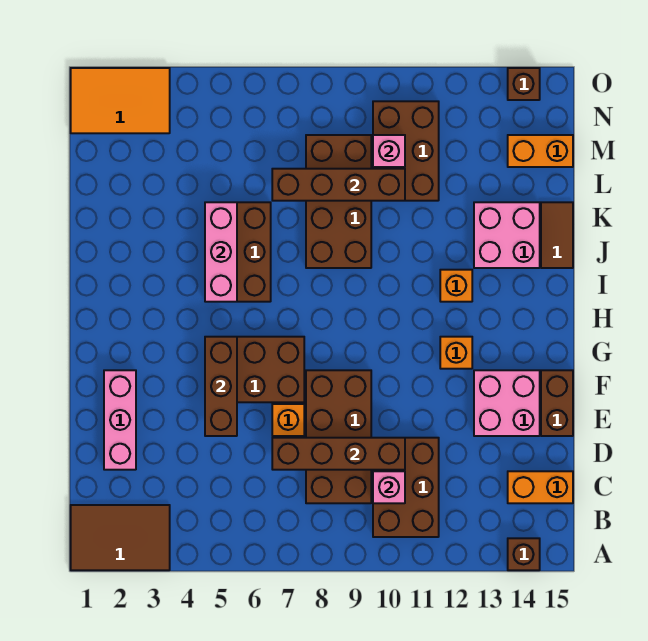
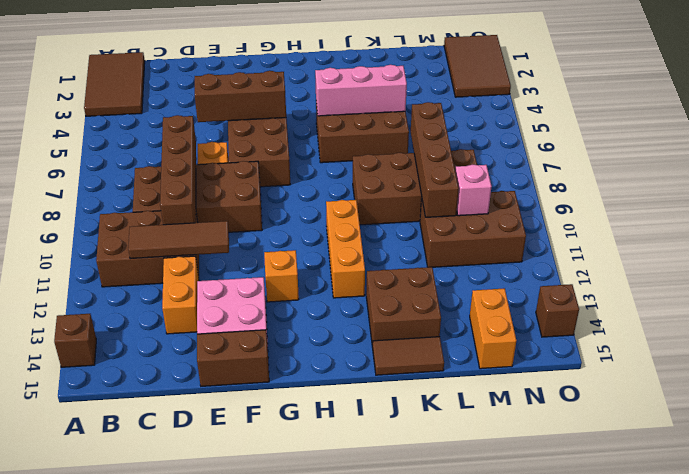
pink 1x1 brick [373,471,405,503] -> none
none -> brown 1x3 tile [128,221,229,259]
orange 1x2 brick [508,471,573,503] -> orange 1x2 brick moved to [162,256,199,334]
pink 1x3 brick [104,370,136,470] -> none
orange 1x1 brick [440,270,472,302] -> orange 1x3 brick [326,200,365,298]
pink 2x2 brick [474,202,540,268] -> brown 2x2 brick [366,267,441,347]
orange 2x3 tile [71,68,170,133] -> brown 2x3 tile [444,35,511,97]

